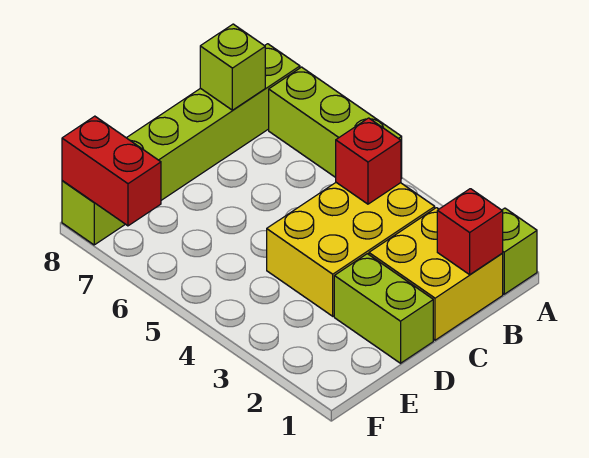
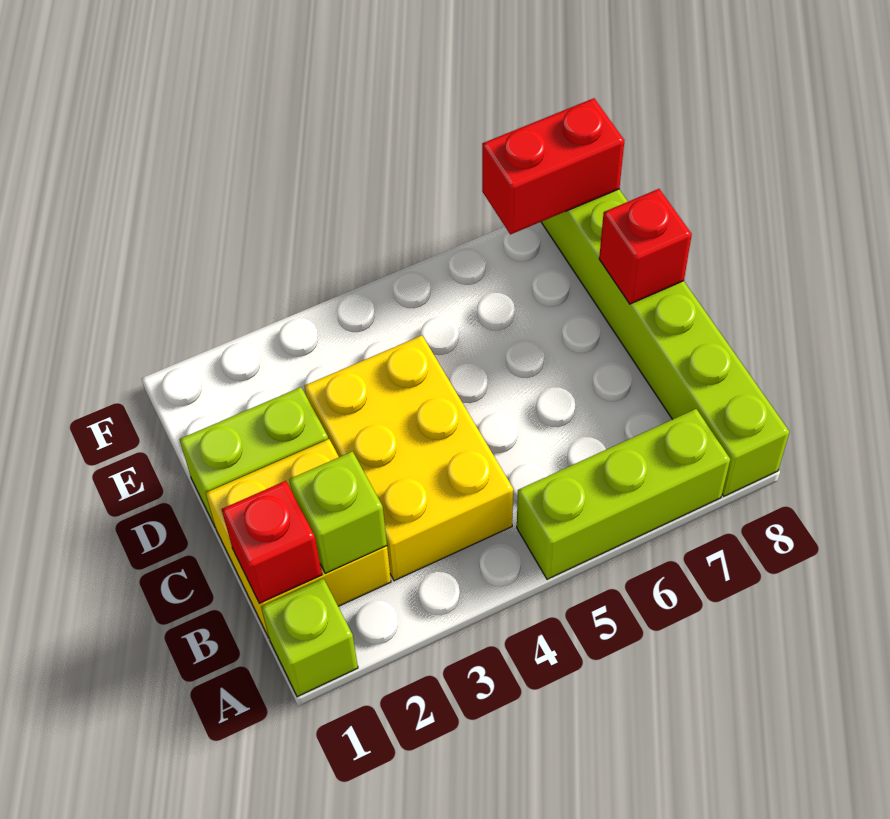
red 1x1 brick [336,118,401,204] -> red 1x1 brick moved to [599,189,692,304]
lime 1x1 brick [200,24,265,110] -> lime 1x1 brick moved to [289,451,387,573]

